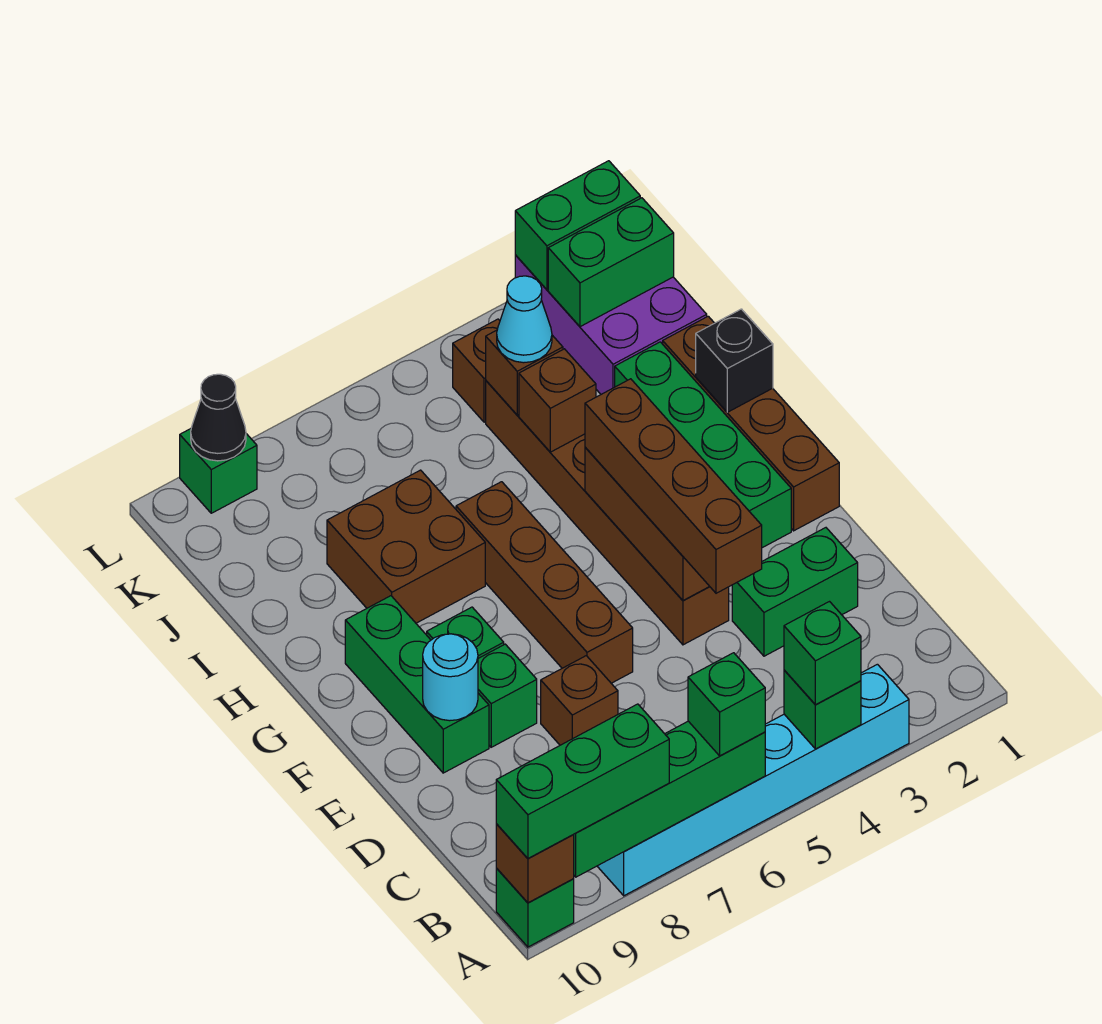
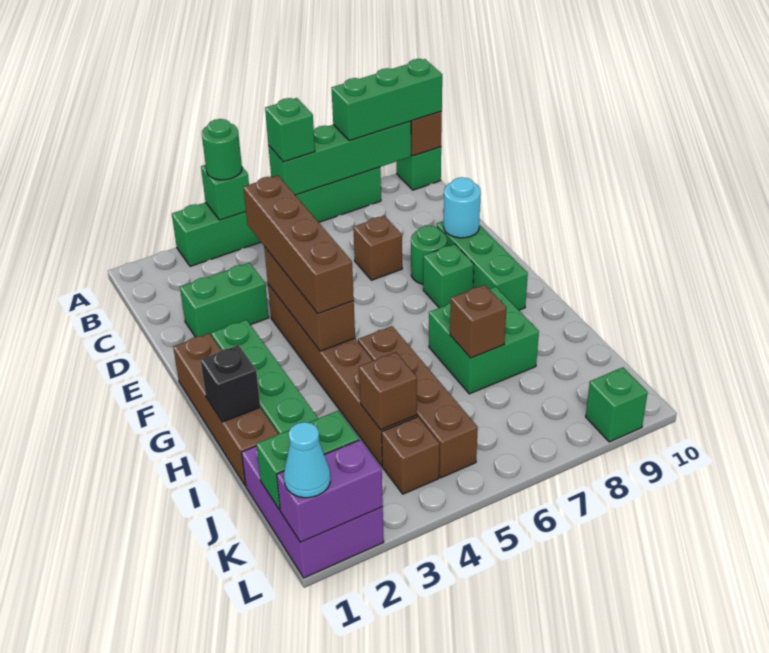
cyan 1x6 brick [597,664,909,896] -> green 1x6 brick [172,167,381,266]
green 1x1 brick [784,602,861,705] -> green 1x1 round brick [202,119,242,180]
brown 1x4 brick [456,482,633,683] -> brown 1x4 brick moved to [358,326,478,478]
green 1x1 brick [478,644,537,747] -> green 1x1 round brick [411,226,447,284]
brown 2x2 brick [327,470,485,623] -> green 2x2 brick [429,287,539,394]
brown 1x1 brick [519,349,596,452] -> brown 1x1 brick moved to [450,285,506,358]
cyan 1x1 cone [497,276,552,363] -> cyan 1x1 cone moved to [284,422,330,498]
green 1x2 brick [515,161,640,289] -> purple 1x2 brick [277,440,383,542]
black 1x1 cone [191,374,246,461] -> none

